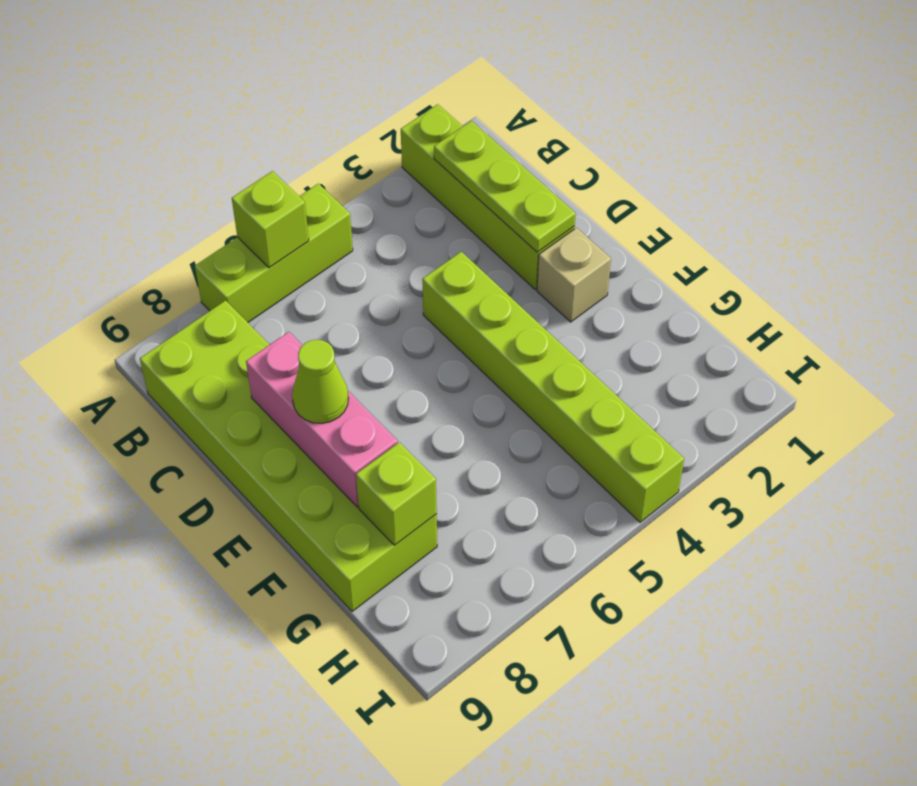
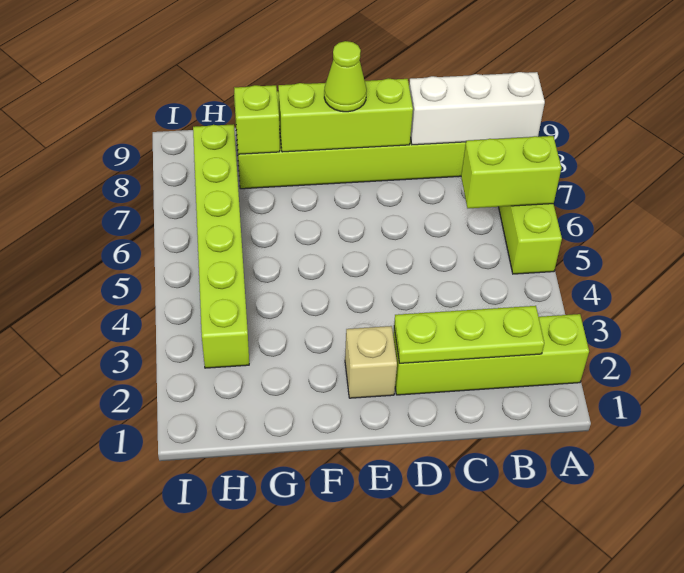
lime 1x1 brick [232,171,309,268] -> lime 1x2 brick [461,136,561,208]
none -> white 1x3 brick [409,72,545,145]
lime 1x6 brick [422,252,684,522] -> lime 1x6 brick turned to [193,124,249,368]
pink 1x3 brick [246,332,398,507] -> lime 1x3 brick [278,78,413,152]

